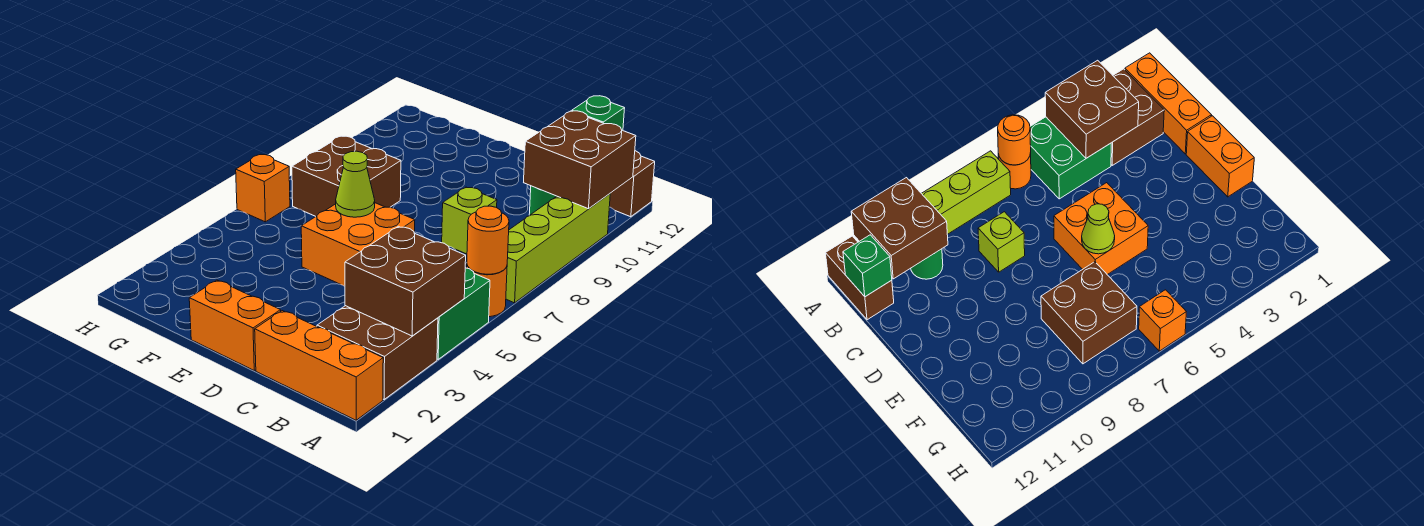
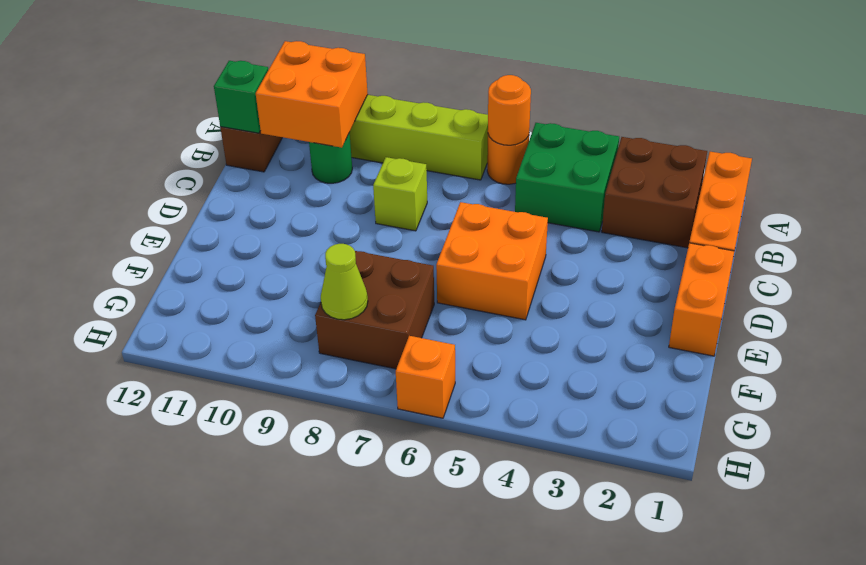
brown 2x2 brick [345,226,466,336] -> none
brown 2x2 brick [524,111,636,209] -> orange 2x2 brick [256,41,368,148]
lime 1x1 cone [336,151,375,217] -> lime 1x1 cone moved to [321,244,368,320]

